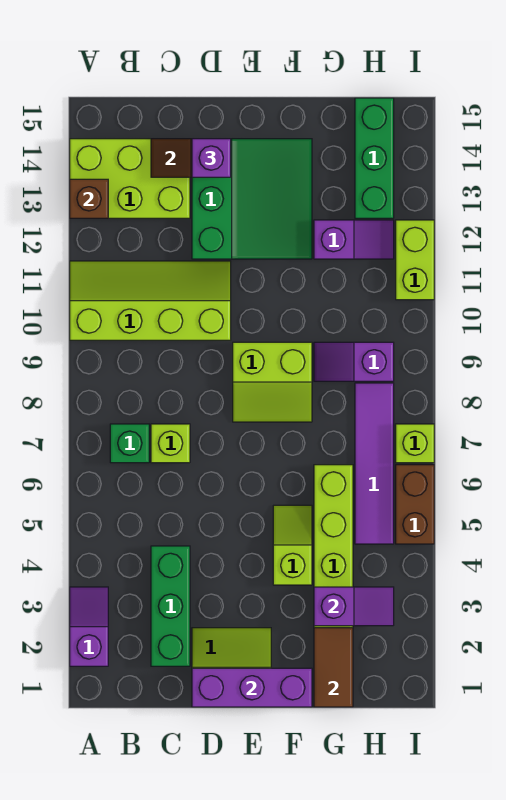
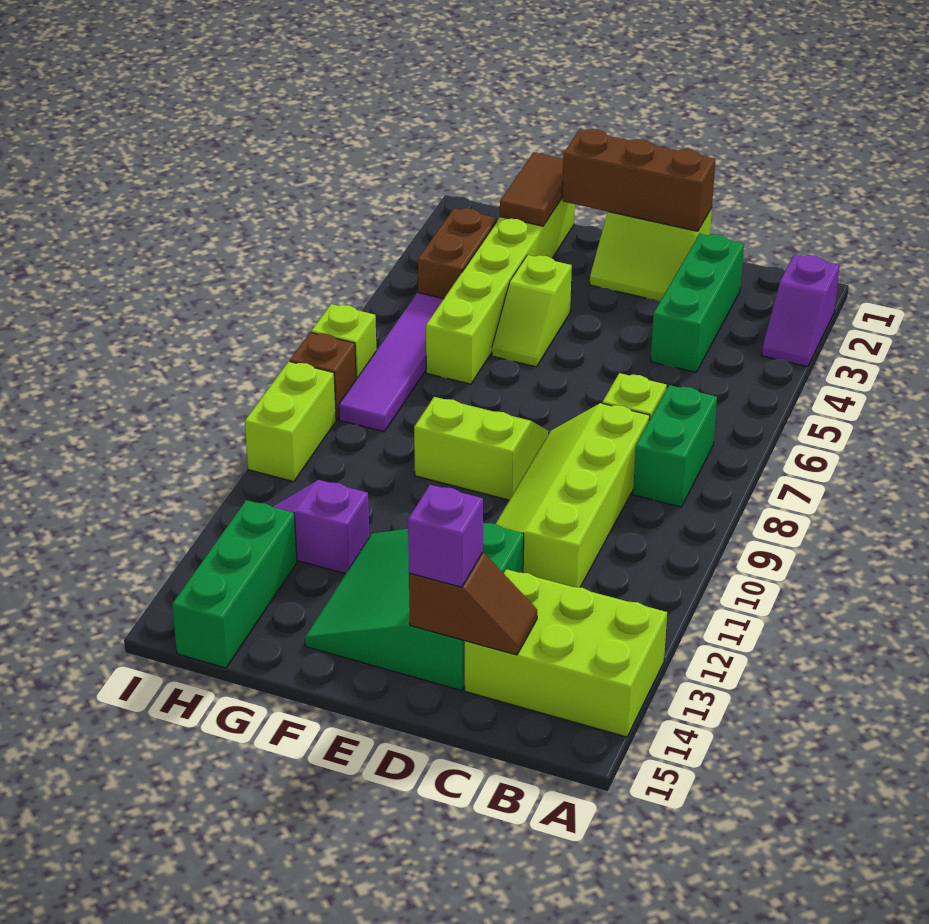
lime 2x4 slope [70,261,231,340] -> lime 2x4 slope turned to [496,403,650,587]
brown 1x1 brick [70,179,108,218] -> brown 1x1 brick moved to [290,332,356,420]
green 1x1 brick [110,424,149,463] -> green 1x2 brick [633,385,717,507]
purple 1x3 brick [192,668,312,707] -> brown 1x3 brick [562,129,716,231]
purple 1x2 slope [314,587,394,626] -> none
purple 1x2 slope [314,342,394,381] -> none
brown 1x2 brick [396,465,434,544] -> brown 1x2 brick moved to [418,208,497,299]
lime 1x2 brick [396,220,434,300] -> lime 1x2 brick moved to [245,362,336,482]

